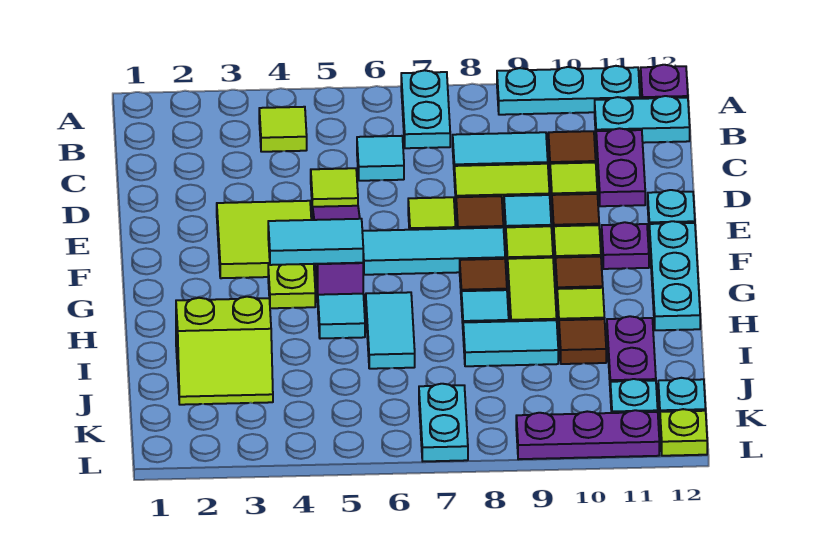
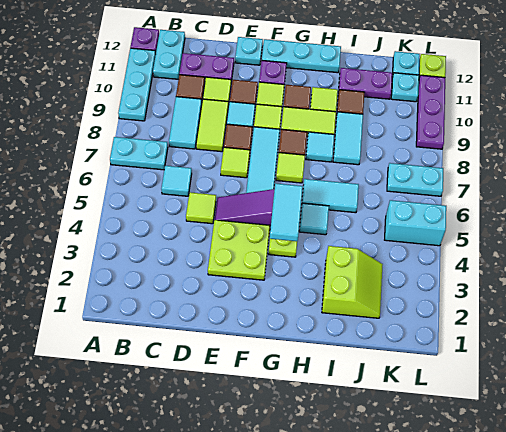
lime 1x1 tile [259,107,307,152] -> lime 1x1 tile moved to [276,153,305,183]
lime 2x2 tile [217,201,311,278] -> lime 2x2 plate [208,220,270,280]
none -> cyan 1x2 brick [385,200,446,246]

